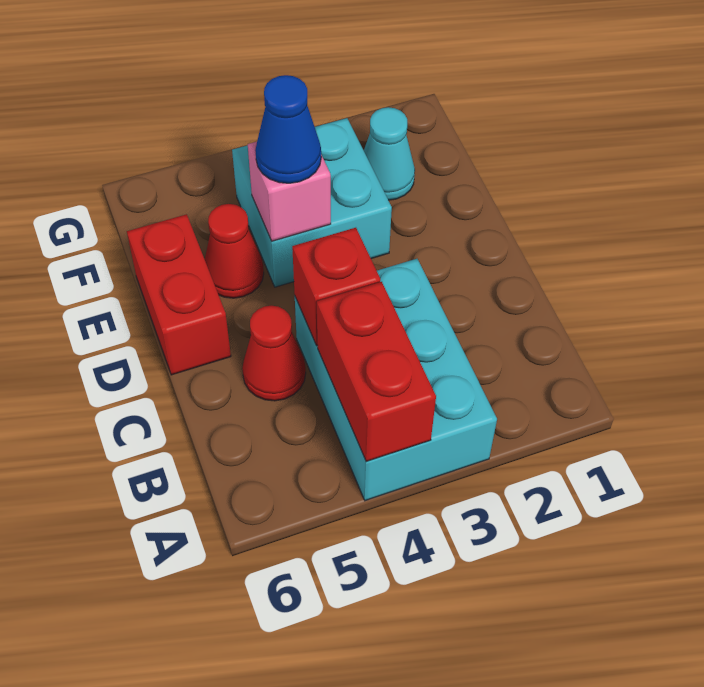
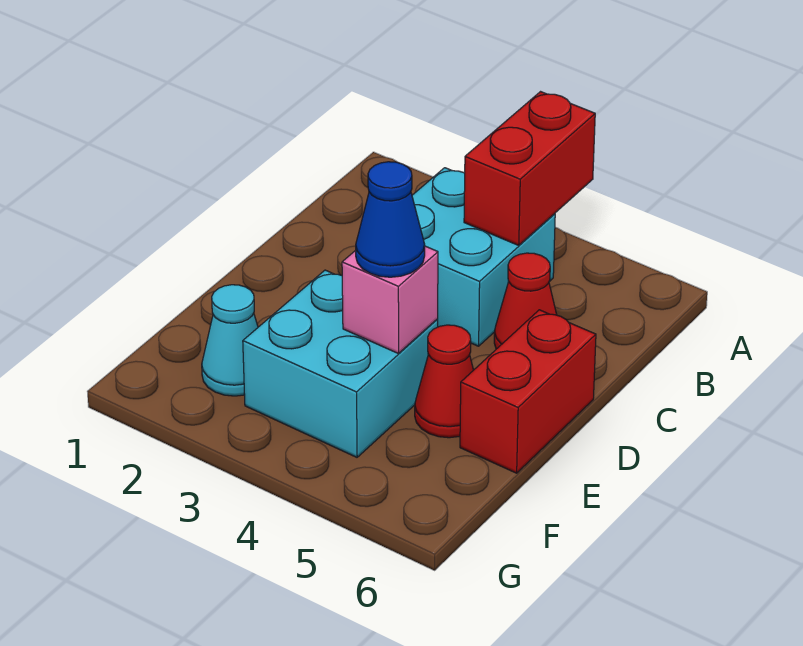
cyan 2x3 brick [295,259,497,501] -> cyan 2x2 brick [412,168,555,346]
red 1x1 brick [292,228,380,346] -> none

